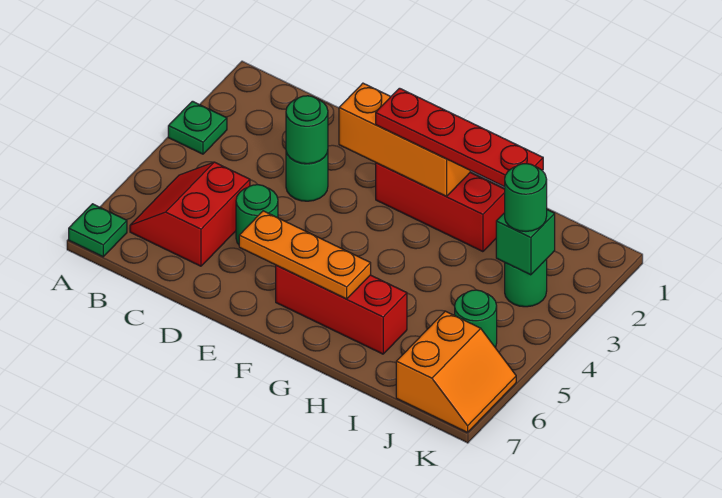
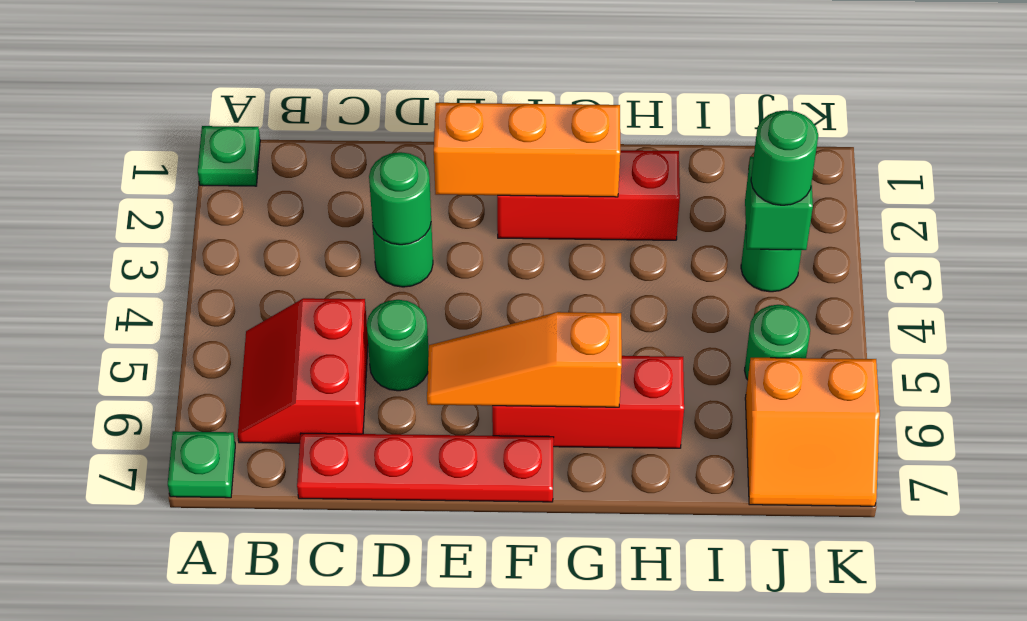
green 1x1 plate [168,101,227,154] -> green 1x1 plate moved to [198,126,260,186]
orange 1x3 plate [239,211,371,299] -> orange 1x3 slope [427,312,622,407]
red 1x4 plate [376,88,543,187] -> red 1x4 plate moved to [297,433,554,502]
orange 2x2 slope [396,311,516,433] -> orange 2x2 slope turned to [745,358,880,506]

